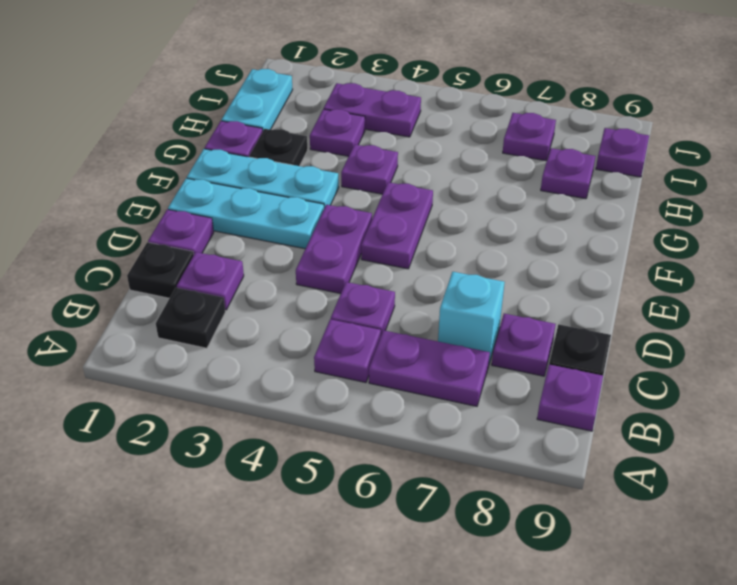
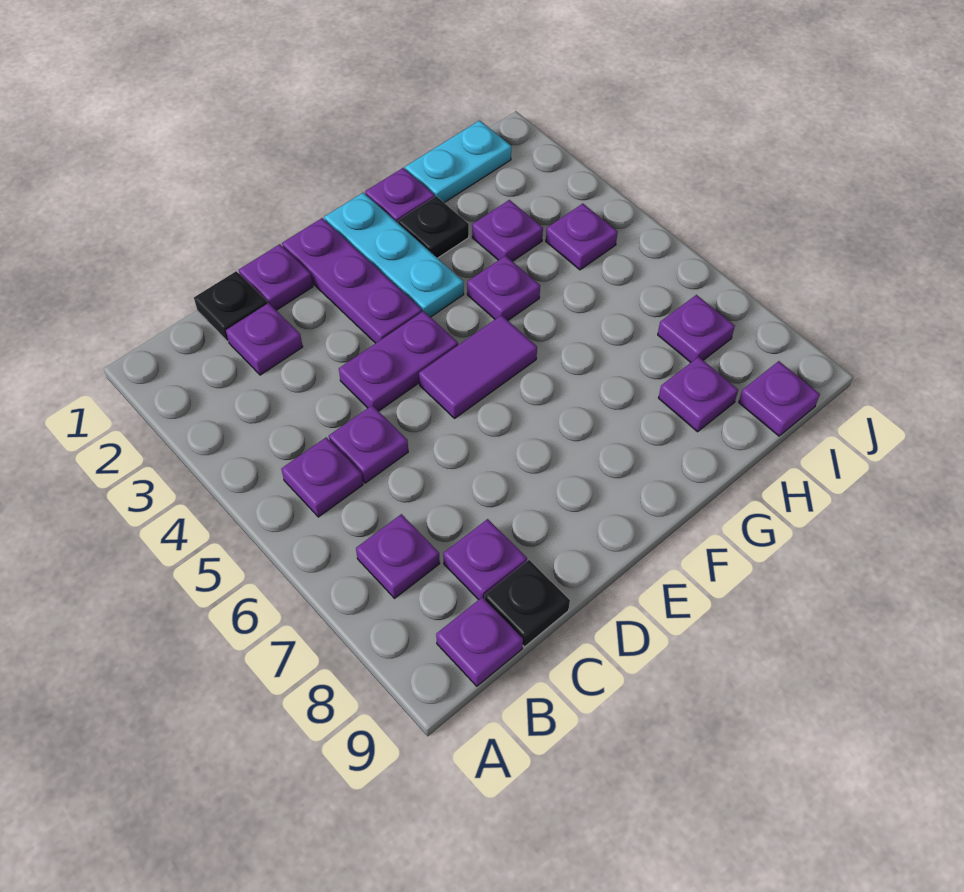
black 1x1 plate [156,288,225,348] -> none
purple 1x2 plate [369,330,490,406] -> purple 1x1 plate [356,514,440,598]
cyan 1x1 brick [438,272,505,363] -> none
cyan 1x3 plate [168,178,324,249] -> purple 1x3 plate [282,218,422,343]
purple 1x2 plate [361,182,433,269] -> purple 1x2 tile [419,315,537,418]
purple 1x2 plate [324,83,421,137] -> purple 1x1 plate [546,204,618,270]

